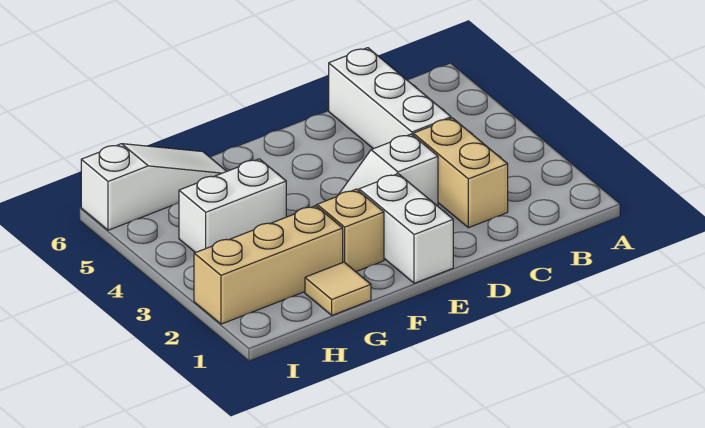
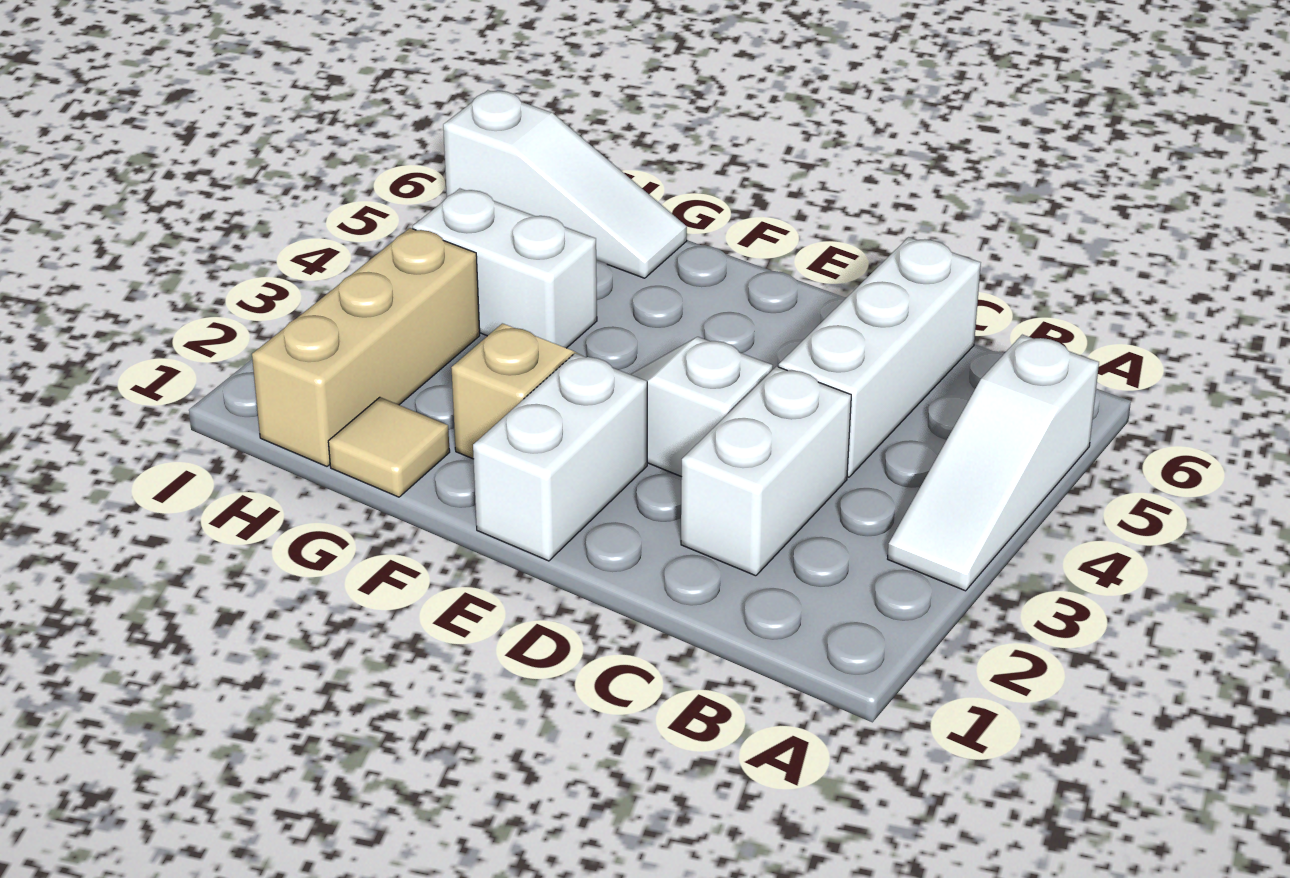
none -> white 1x3 slope [888,335,1099,591]
tan 1x2 brick [413,118,508,228] -> white 1x2 brick [681,367,851,576]
tan 1x3 brick [194,206,343,324] -> tan 1x3 brick turned to [252,228,480,466]

